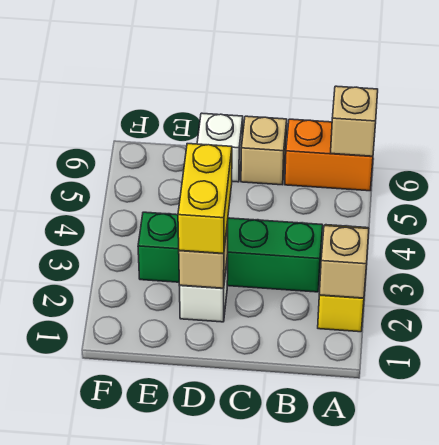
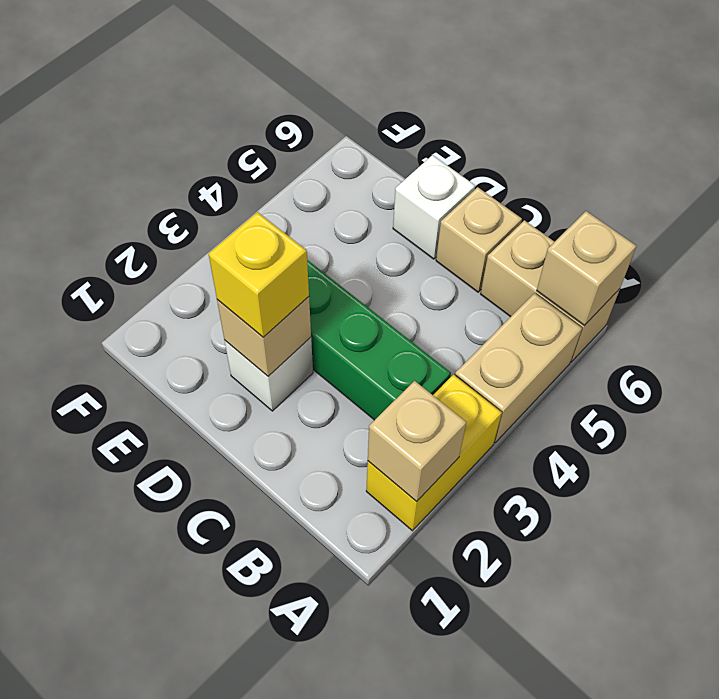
none -> tan 1x2 brick [455,293,582,443]
orange 1x2 brick [285,119,373,191] -> tan 1x2 brick [481,220,620,362]
yellow 1x2 brick [178,144,232,254] -> yellow 1x1 brick [209,212,309,337]

